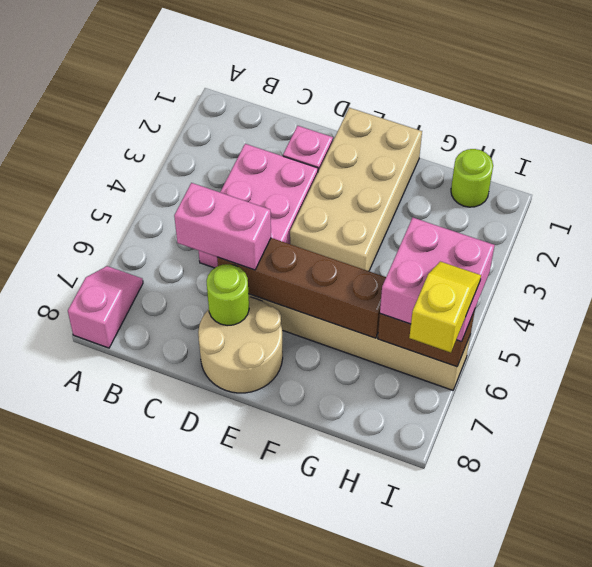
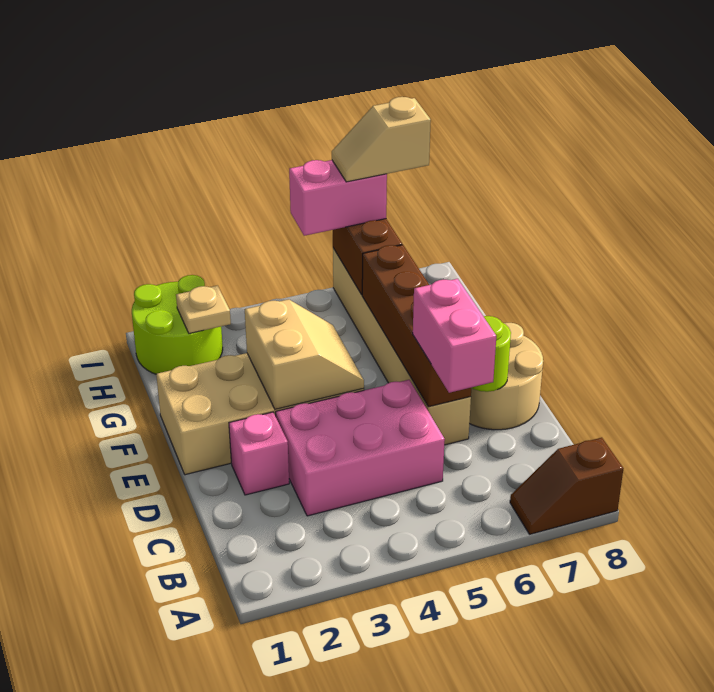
pink 1x2 slope [68,266,143,348] -> brown 1x2 slope [510,438,624,534]
none -> tan 2x2 slope [245,299,364,409]
lime 1x1 round brick [451,149,493,207] -> lime 2x2 round brick [132,275,223,374]
none -> tan 1x1 plate [176,285,231,334]
pink 2x2 brick [380,217,495,342] -> pink 1x2 brick [289,160,387,236]
yellow 1x2 slope [409,261,481,353] -> tan 1x2 slope [332,97,431,182]

